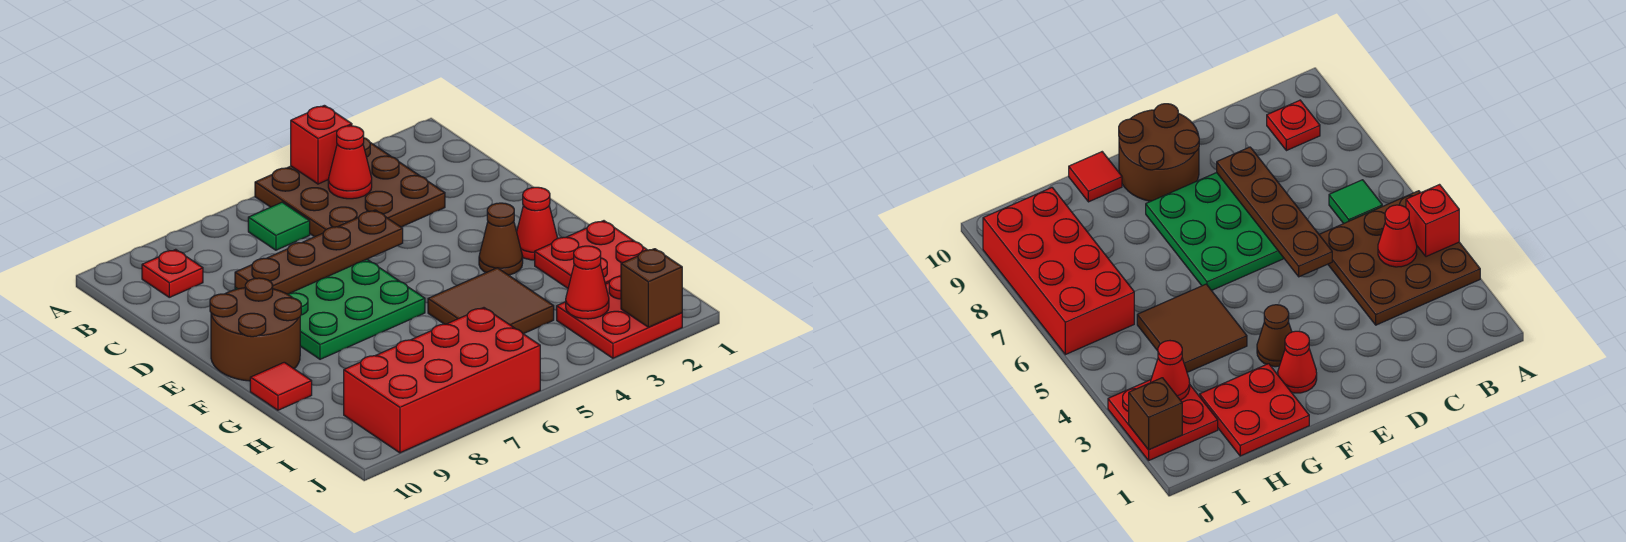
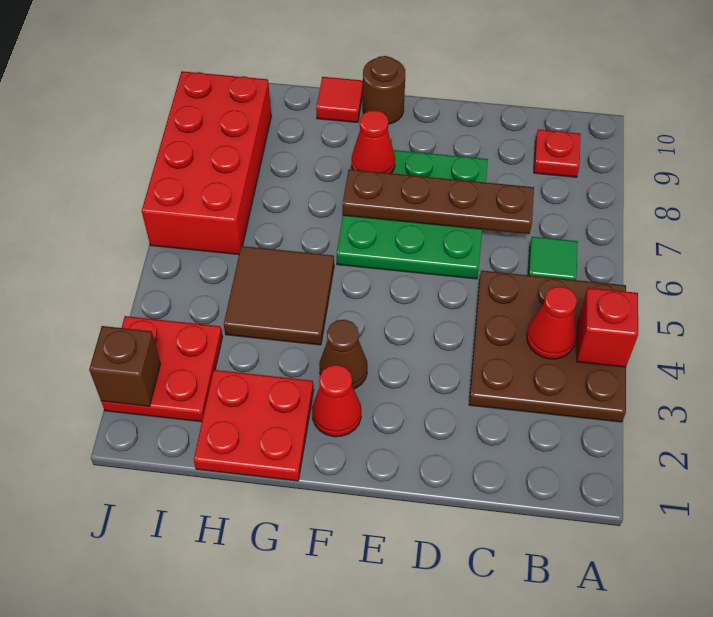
brown 1x4 plate [235,210,403,294] -> brown 1x4 plate turned to [343,169,534,234]
brown 2x2 round brick [210,278,301,381] -> brown 1x1 round brick [363,56,405,124]
red 1x1 cone [566,246,609,319] -> red 1x1 cone moved to [352,110,395,173]

